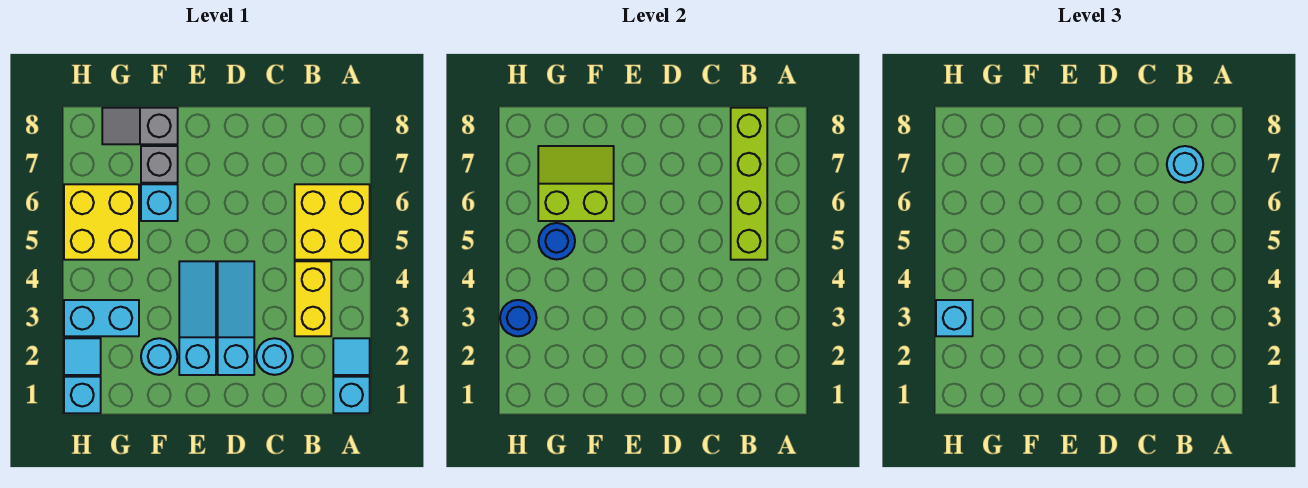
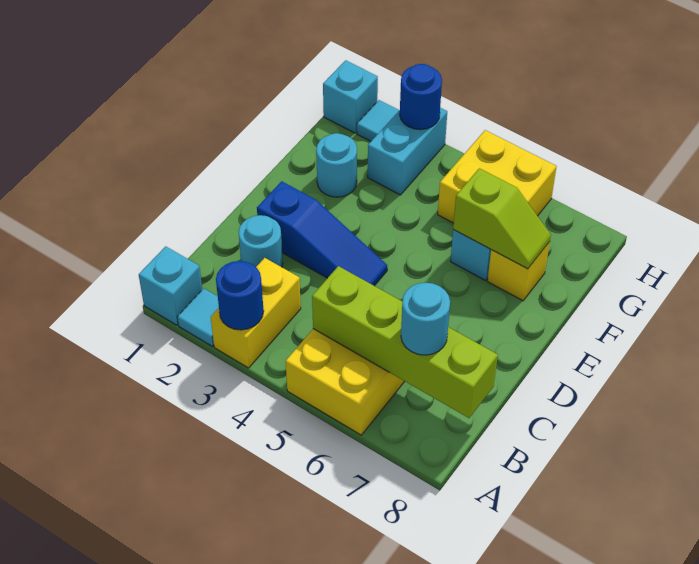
yellow 1x2 brick [295,261,331,336] -> yellow 1x2 brick turned to [211,258,301,368]
cyan 1x3 slope [218,261,254,375] -> blue 1x3 slope [257,181,387,286]
cyan 1x3 slope [179,261,216,375] -> none
lime 2x2 slope [538,146,614,221] -> lime 1x2 slope [453,168,551,269]
grey 1x1 brick [141,146,178,183] -> yellow 1x1 brick [487,242,550,301]
grey 1x2 slope [102,108,178,144] -> none
blue 1x1 round brick [539,223,575,260] -> blue 1x1 round brick moved to [216,261,264,330]
cyan 1x1 brick [936,300,973,336] -> none

